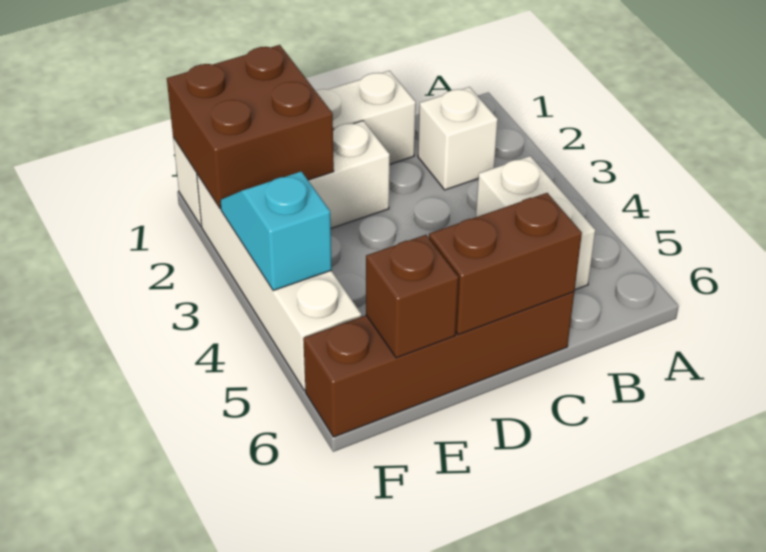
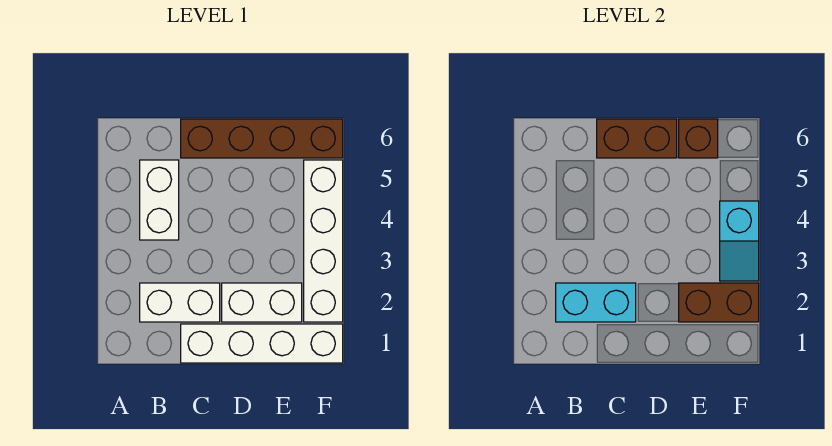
white 1x1 brick [418,87,498,190] -> white 1x2 brick [140,283,220,322]
none -> cyan 1x2 brick [556,283,636,322]
brown 2x2 brick [167,45,334,209] -> brown 1x2 brick [679,283,759,322]

